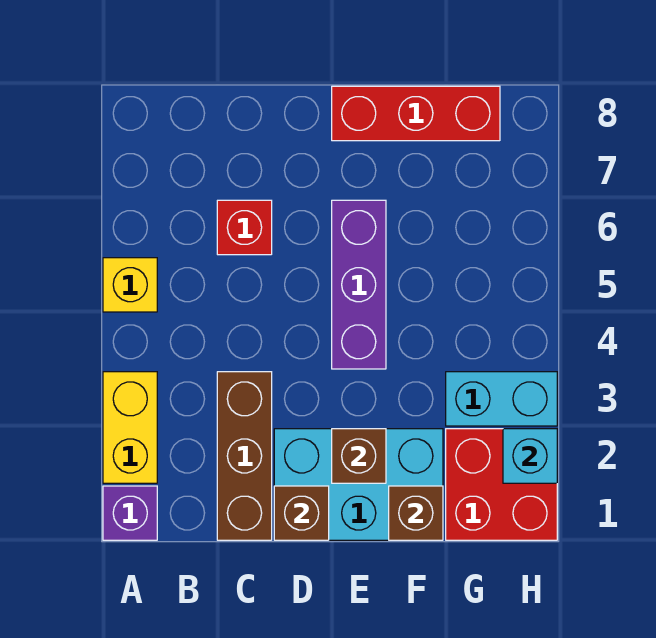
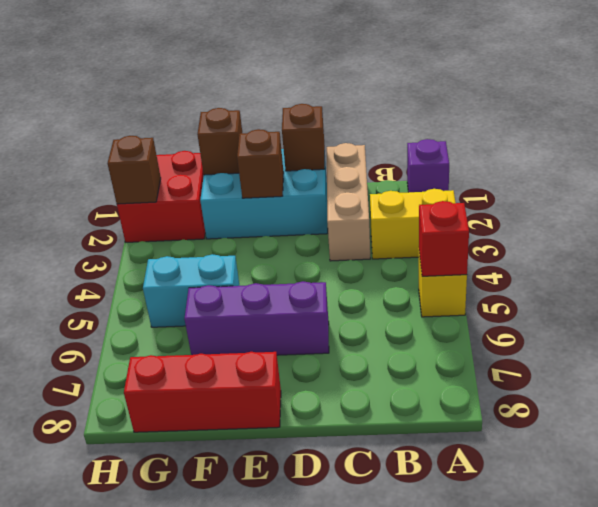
yellow 1x2 brick [103,372,157,483] -> yellow 1x2 brick turned to [370,189,456,259]
brown 1x3 brick [217,372,272,540] -> tan 1x3 brick [327,143,370,261]
red 1x1 brick [217,200,272,255] -> red 1x1 brick moved to [419,201,469,276]
purple 1x3 brick [332,200,386,369] -> purple 1x3 brick turned to [184,281,329,355]
cyan 1x2 brick [446,372,557,426] -> cyan 1x2 brick moved to [143,254,240,327]
cyan 1x1 brick [503,429,557,483] -> brown 1x1 brick [108,136,161,204]

